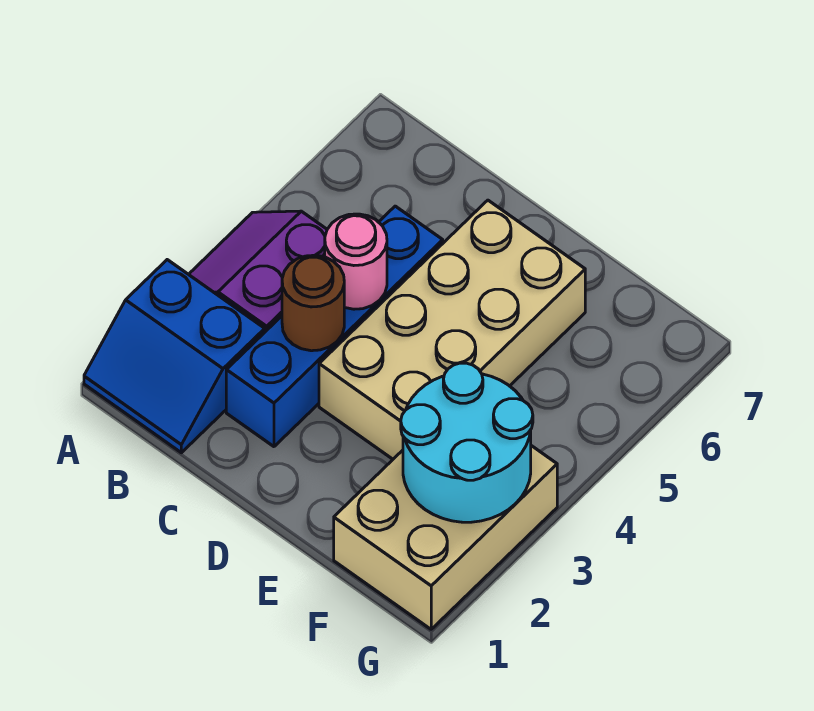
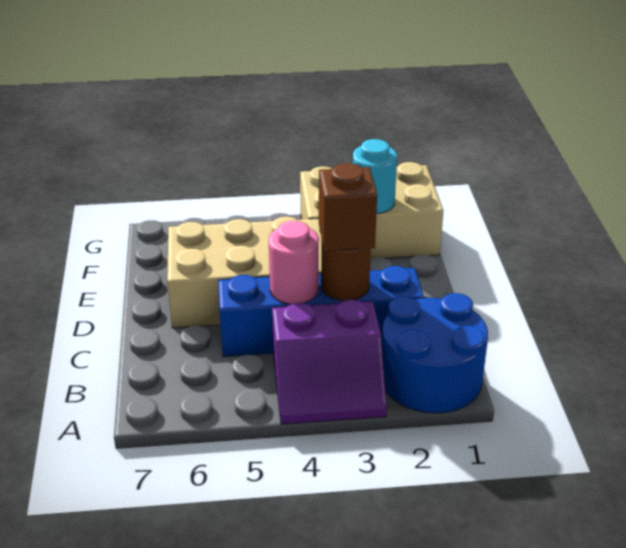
blue 2x2 slope [84,260,265,453] -> blue 2x2 round brick [382,293,488,413]
none -> brown 1x1 brick [319,163,377,251]
cyan 2x2 round brick [401,363,533,522] -> cyan 1x1 round brick [353,139,397,214]

